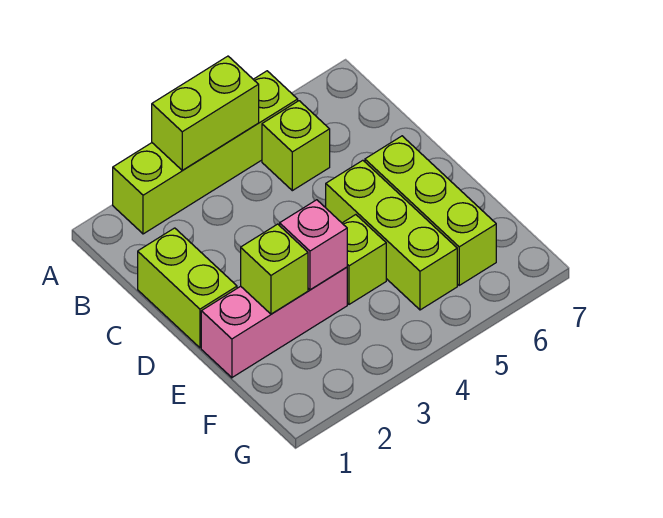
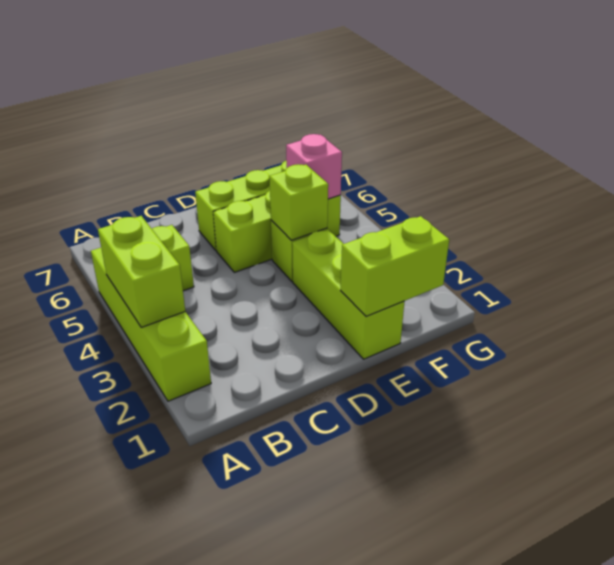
lime 1x2 brick [138,228,237,348] -> lime 1x2 brick moved to [340,216,449,316]
pink 1x3 brick [201,267,347,378] -> lime 1x3 brick [292,229,404,359]
lime 1x1 brick [241,224,308,314] -> lime 1x1 brick moved to [269,164,328,240]
pink 1x1 brick [280,200,347,290] -> pink 1x1 brick moved to [286,134,342,199]

